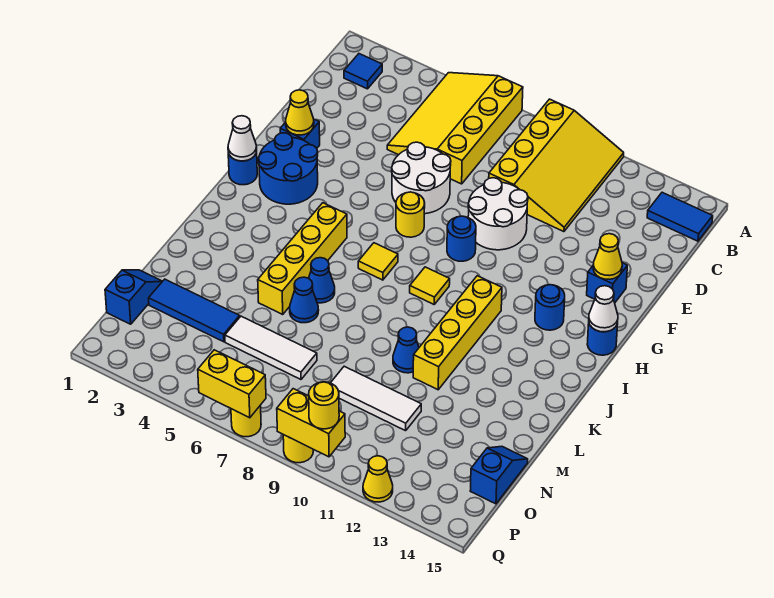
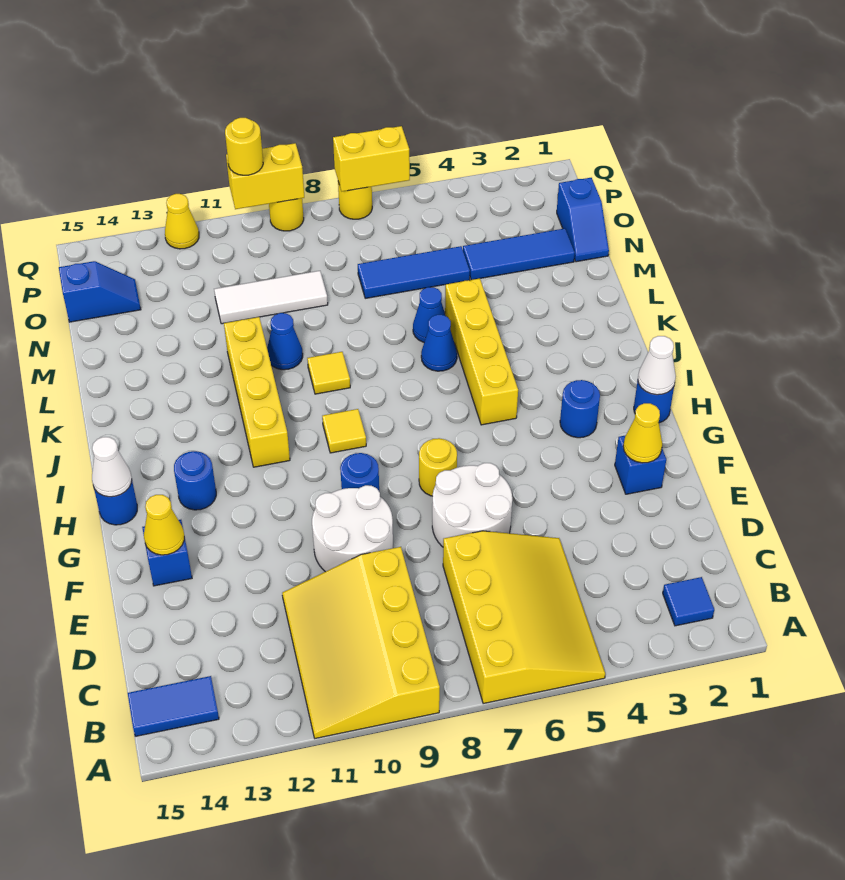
blue 2x2 round brick [258,133,318,204] -> blue 1x1 round brick [560,380,600,438]
yellow 1x1 tile [358,243,398,280] -> yellow 1x1 tile moved to [307,352,350,394]
white 1x3 tile [225,316,317,379] -> blue 1x3 tile [358,246,470,298]
blue 1x2 slope [470,446,528,504] -> blue 1x2 slope turned to [59,261,141,322]

